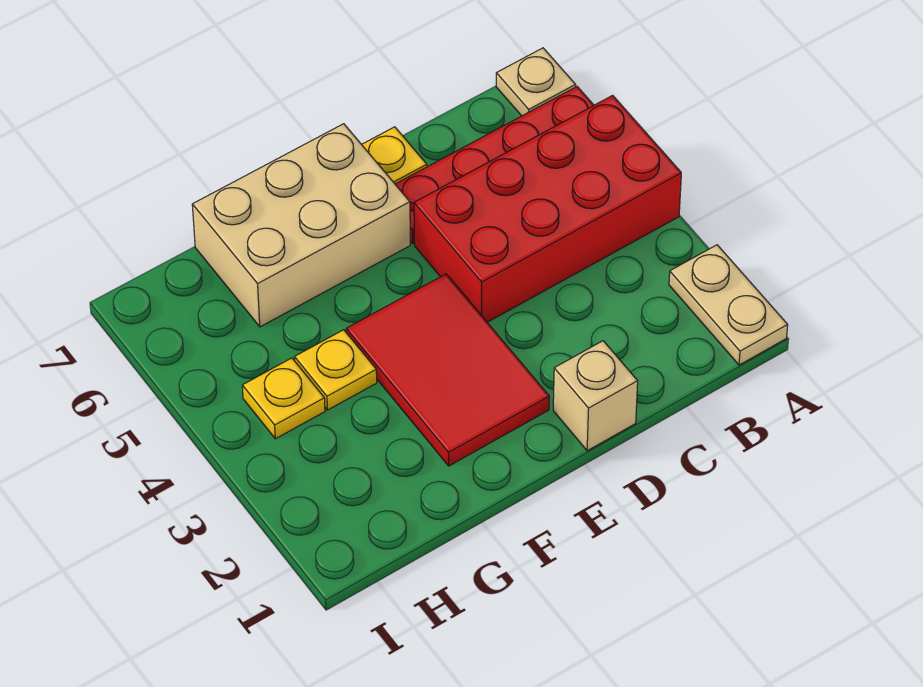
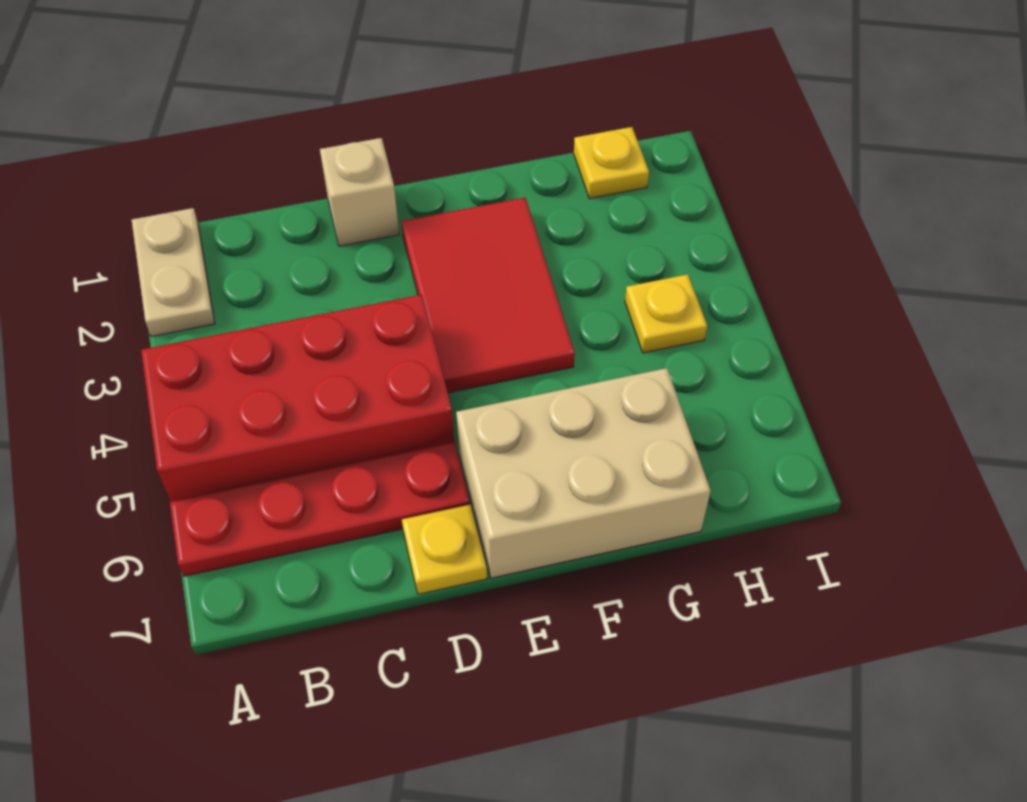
tan 1x1 plate [496,48,576,116] -> none
yellow 1x1 plate [295,330,377,410] -> yellow 1x1 plate moved to [574,127,649,199]

